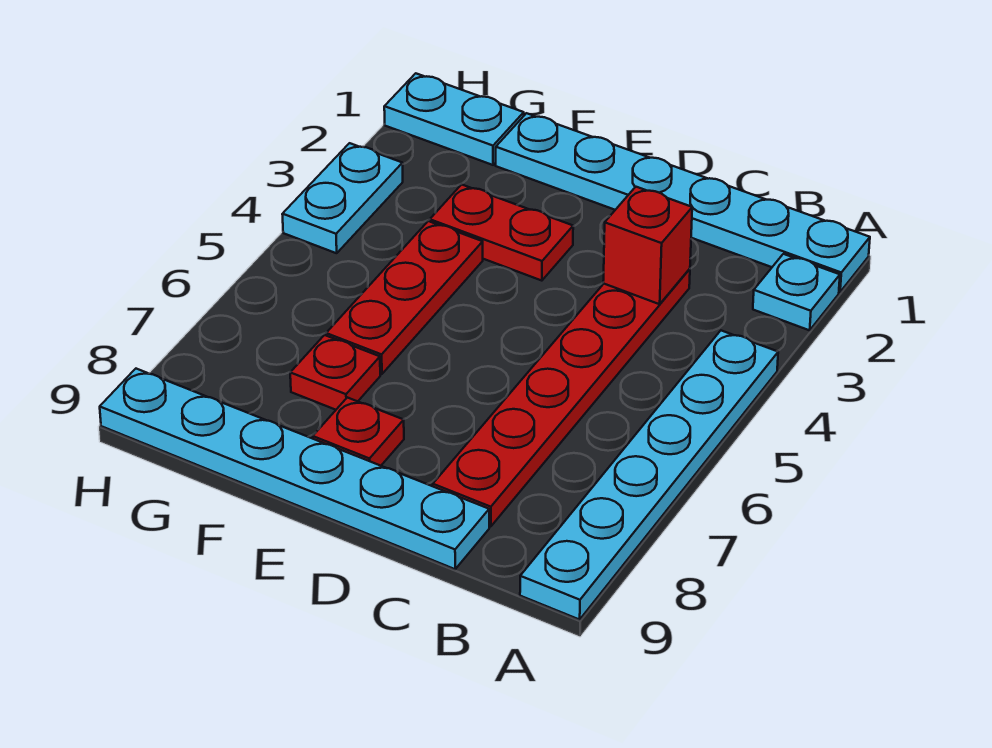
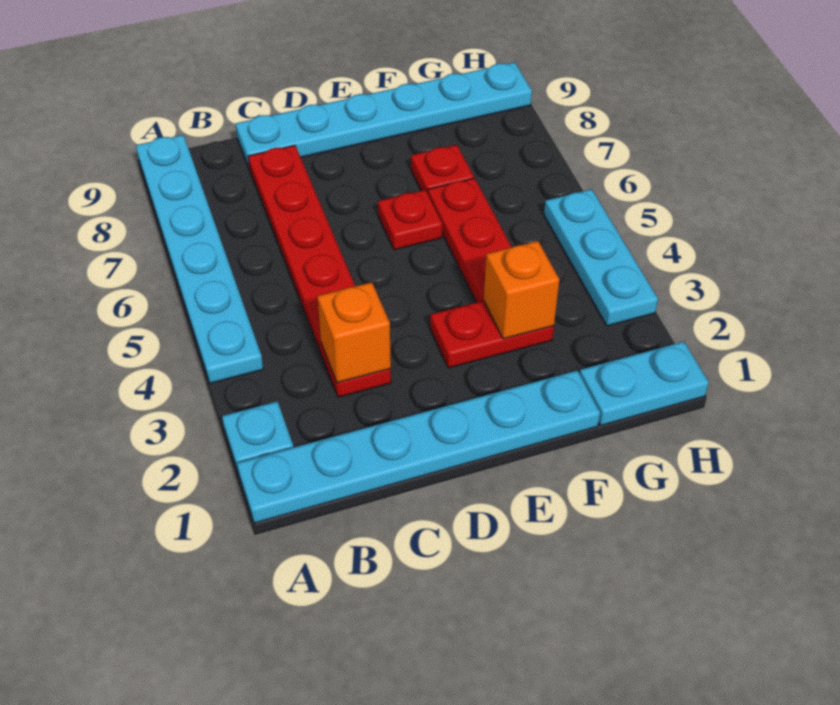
red 1x1 brick [603,187,692,304] -> orange 1x1 brick [318,282,391,383]
red 1x1 plate [313,397,404,466] -> red 1x1 plate moved to [378,190,442,250]
none -> orange 1x1 brick [484,241,559,339]
cyan 1x2 plate [282,143,403,253] -> cyan 1x3 plate [544,189,658,326]

